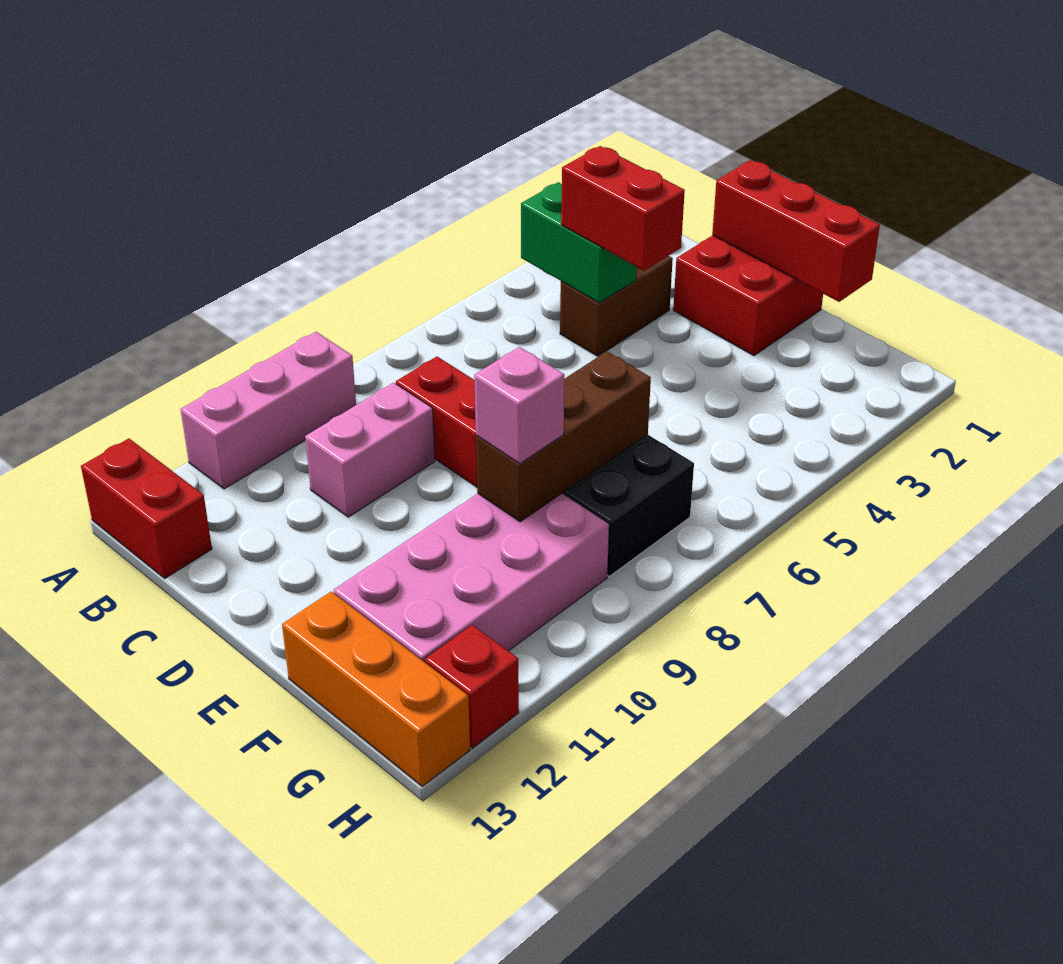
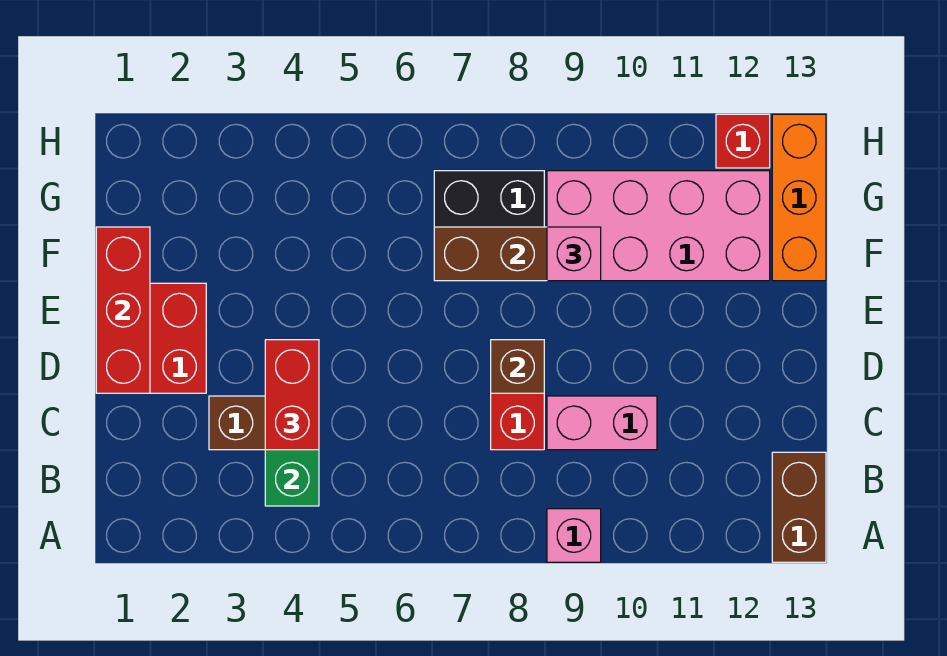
pink 1x3 brick [180,332,356,489] -> pink 1x1 brick [547,509,601,562]
red 1x2 brick [81,439,212,578] -> brown 1x2 brick [772,452,826,562]
none -> brown 1x1 brick [491,340,544,393]

